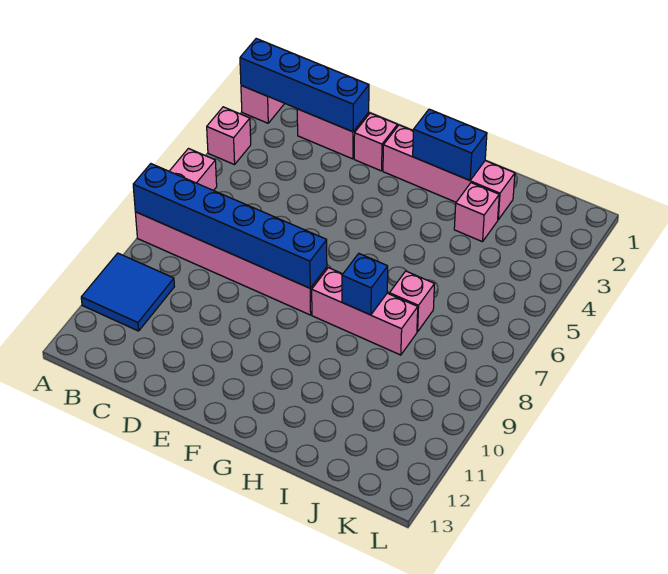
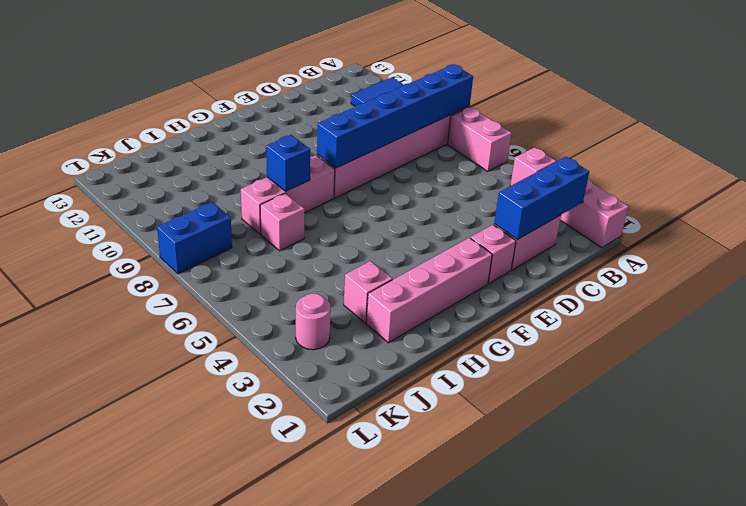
blue 1x4 brick [240,39,369,132] -> blue 1x3 brick [494,157,589,240]
blue 1x2 brick [413,109,487,180] -> blue 1x2 brick moved to [157,202,232,274]
none -> pink 1x1 round brick [296,293,331,350]

